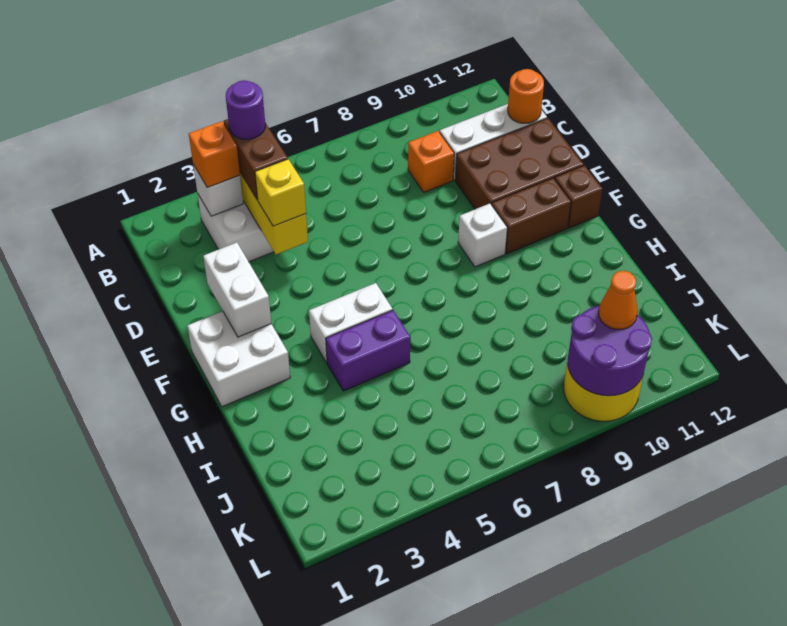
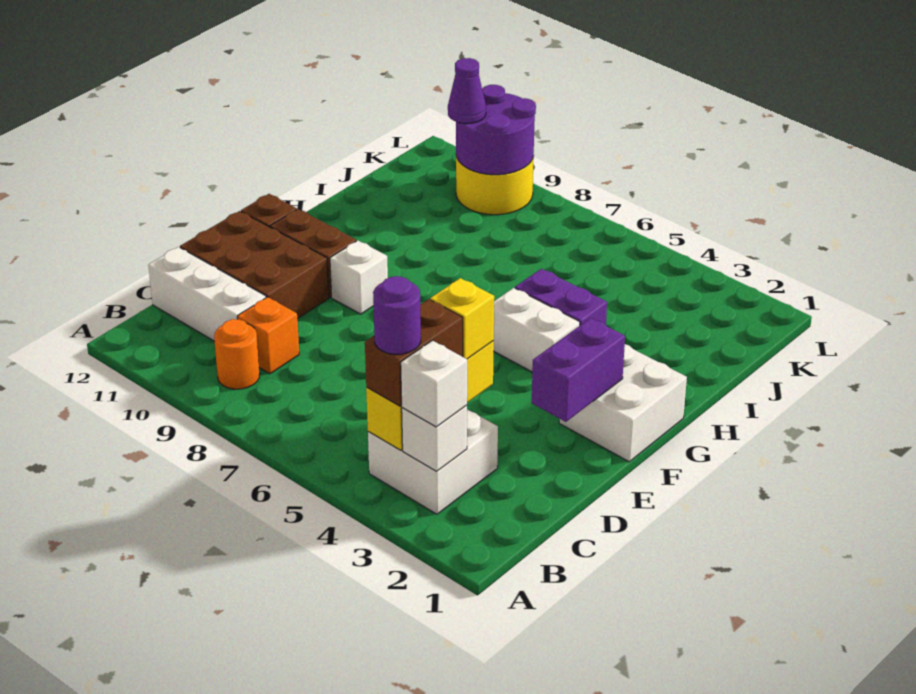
orange 1x1 brick [189,121,240,188] -> white 1x1 brick [401,340,467,427]
orange 1x1 round brick [508,69,544,123] -> orange 1x1 round brick moved to [214,319,260,389]
white 1x2 brick [203,242,271,337] -> purple 1x2 brick [532,318,625,422]
orange 1x1 cone [599,271,638,329] -> purple 1x1 cone [448,58,486,124]

